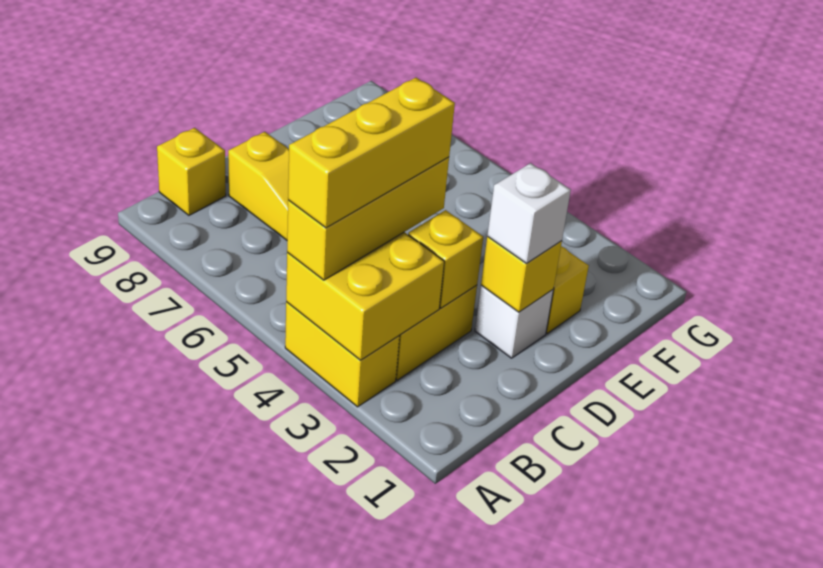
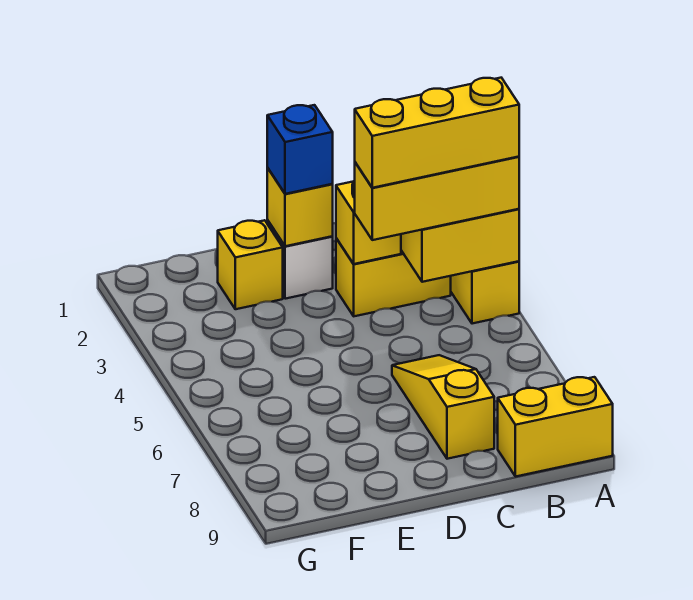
yellow 1x1 brick [157,128,226,215] -> yellow 1x2 brick [498,377,613,477]
white 1x1 brick [487,163,571,263] -> blue 1x1 brick [267,105,333,194]

